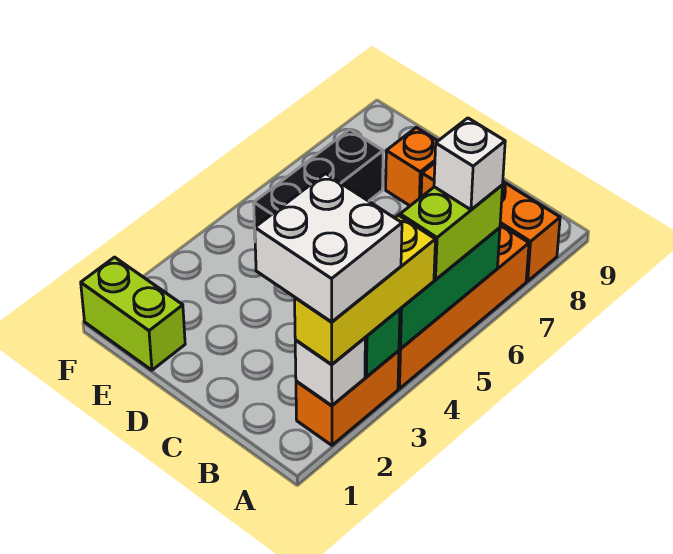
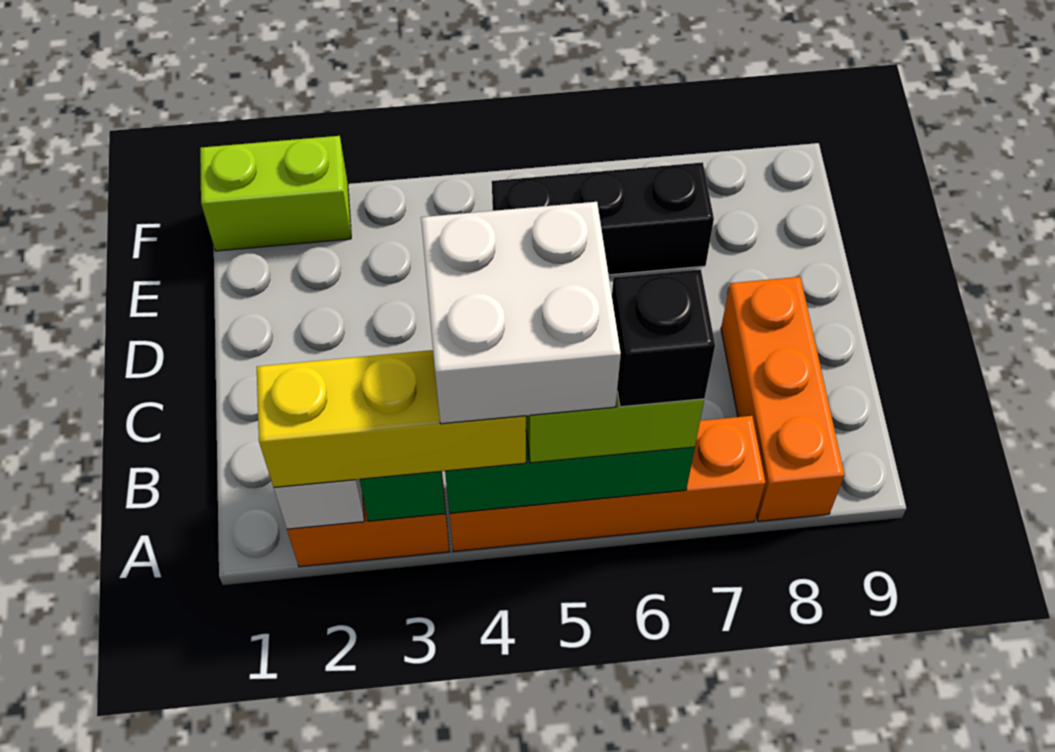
white 2x2 brick [255,174,402,322] -> white 2x2 brick moved to [421,202,621,424]
white 1x1 brick [434,118,505,210] -> black 1x1 brick [612,269,715,407]
orange 1x1 brick [386,128,437,206] -> none
lime 1x2 brick [81,257,185,370] -> lime 1x2 brick turned to [200,136,351,251]

